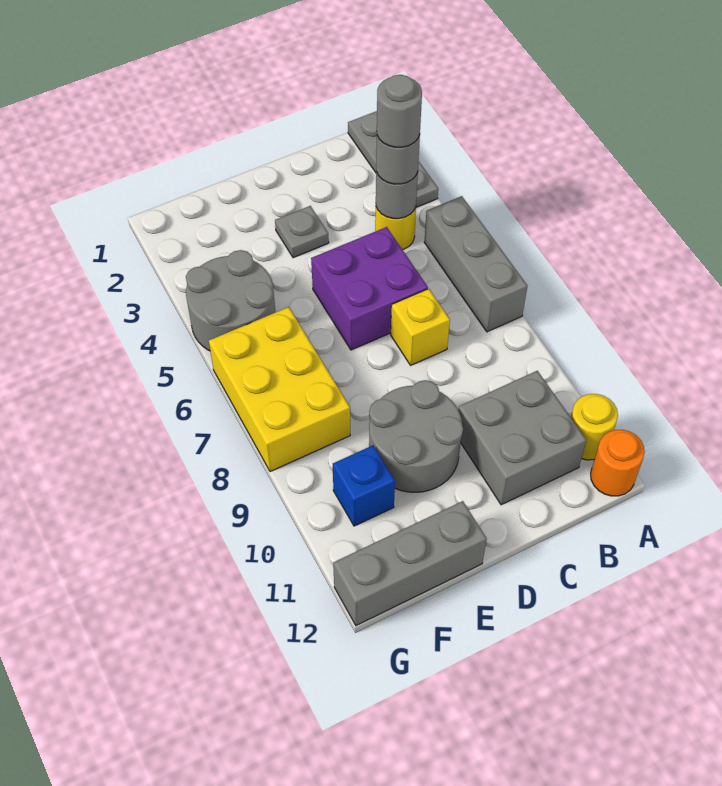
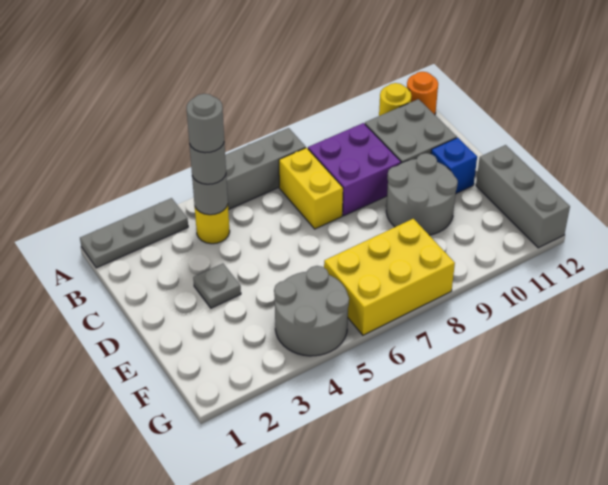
purple 2x2 brick [311,227,428,350] -> purple 2x2 brick moved to [308,123,401,216]
yellow 1x1 brick [391,289,450,365] -> yellow 1x2 brick [279,148,343,229]
blue 1x1 brick [333,445,395,526] -> blue 1x1 brick moved to [431,138,477,194]

